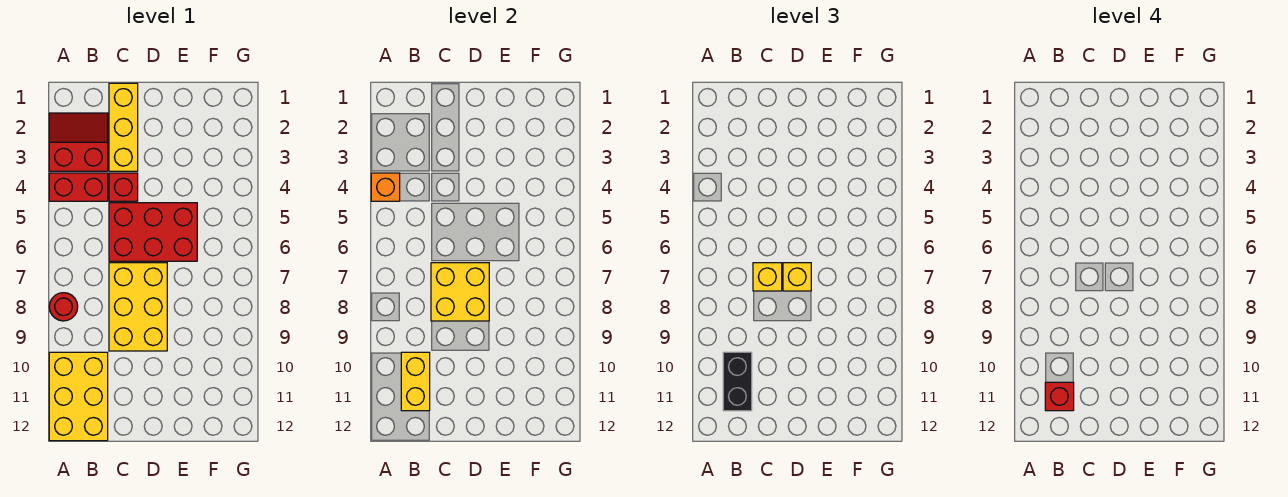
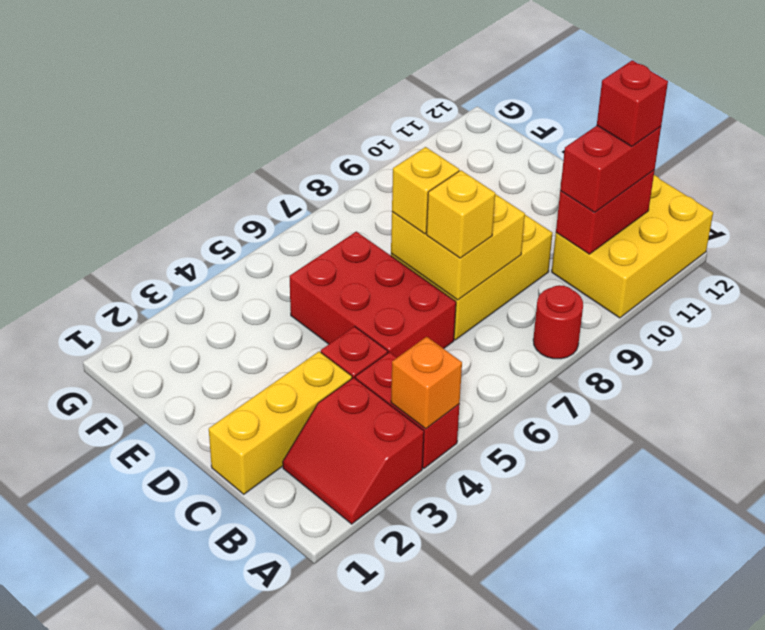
yellow 1x2 brick [401,352,430,411] -> red 1x2 brick [556,170,655,254]
black 1x2 brick [723,352,752,411] -> red 1x2 brick [560,126,661,212]

